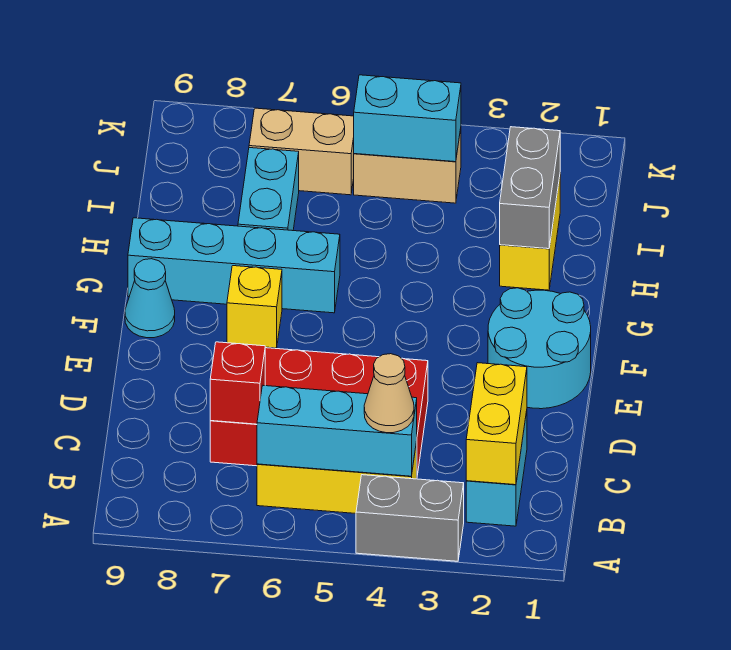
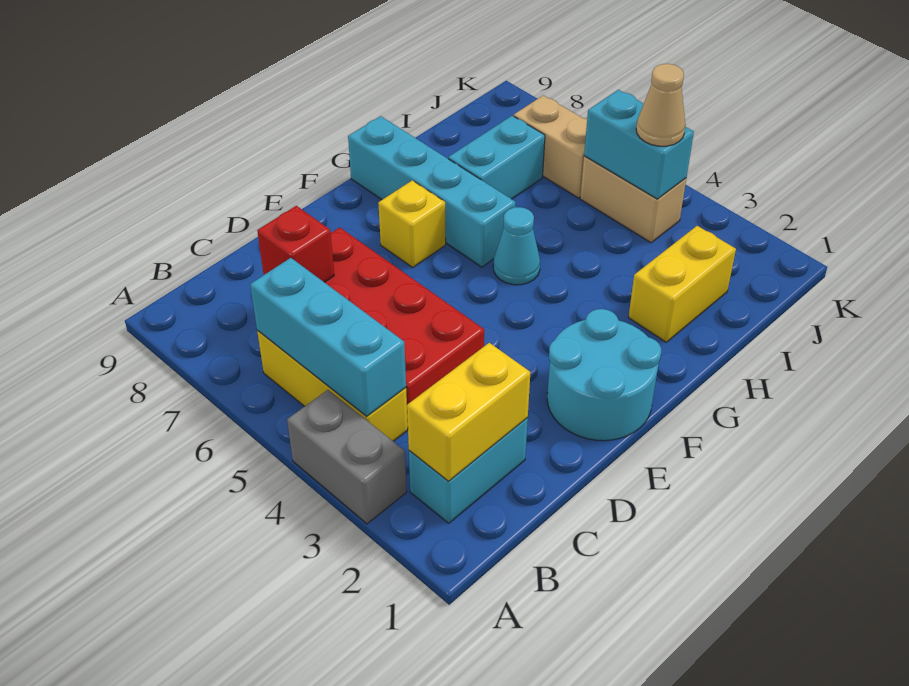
tan 1x1 cone [364,354,414,433] -> tan 1x1 cone moved to [636,64,686,146]
cyan 1x1 cone [125,259,175,338] -> cyan 1x1 cone moved to [493,207,540,285]
grey 1x2 brick [500,127,560,249] -> none

